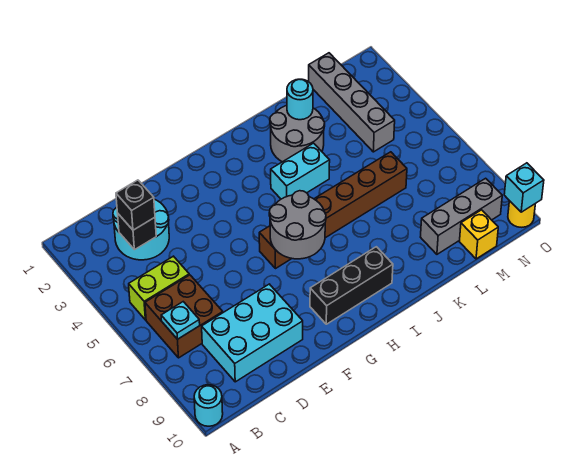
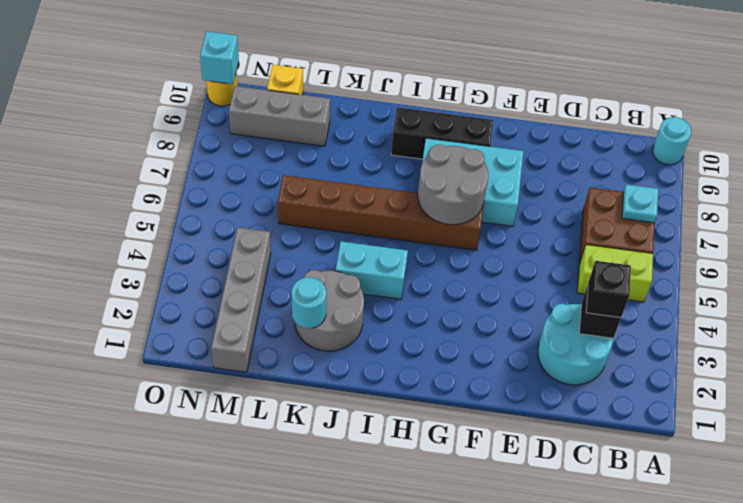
cyan 2x3 brick [202,284,303,382] -> cyan 2x3 brick moved to [422,138,523,226]

